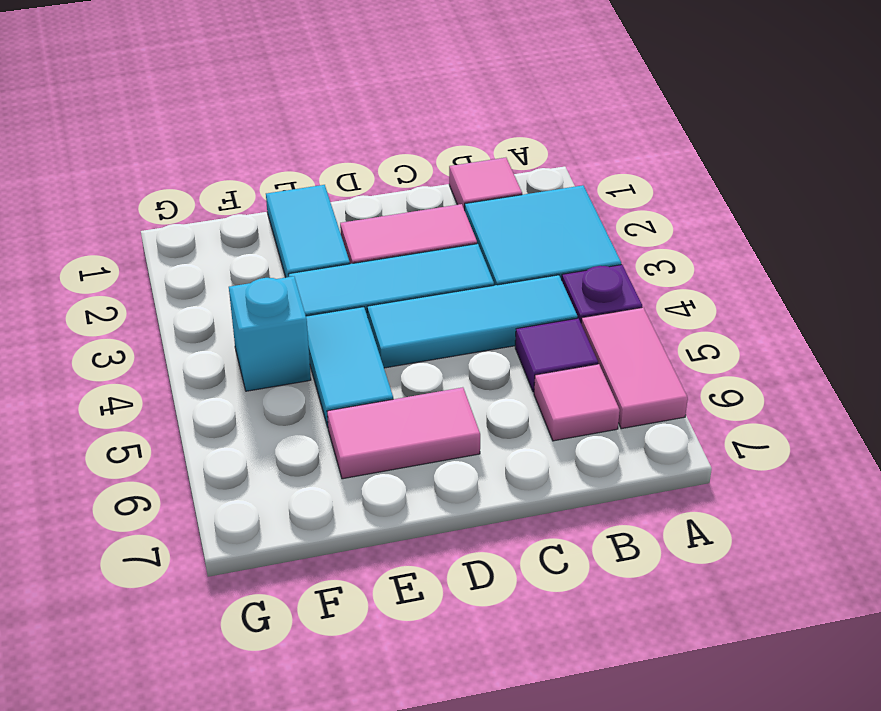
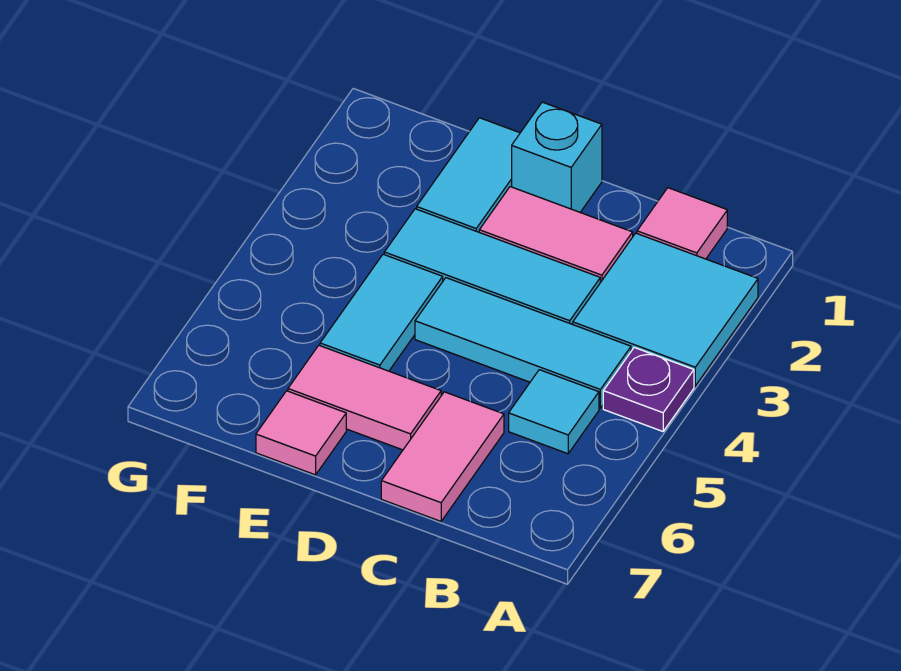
pink 1x2 tile [581,307,688,429] -> pink 1x2 tile moved to [381,392,504,521]
purple 1x1 tile [515,318,598,392] -> cyan 1x1 tile [509,370,599,454]
pink 1x1 tile [534,364,620,441] -> pink 1x1 tile moved to [256,391,346,475]
cyan 1x1 brick [229,276,311,391] -> cyan 1x1 brick moved to [512,102,602,212]

